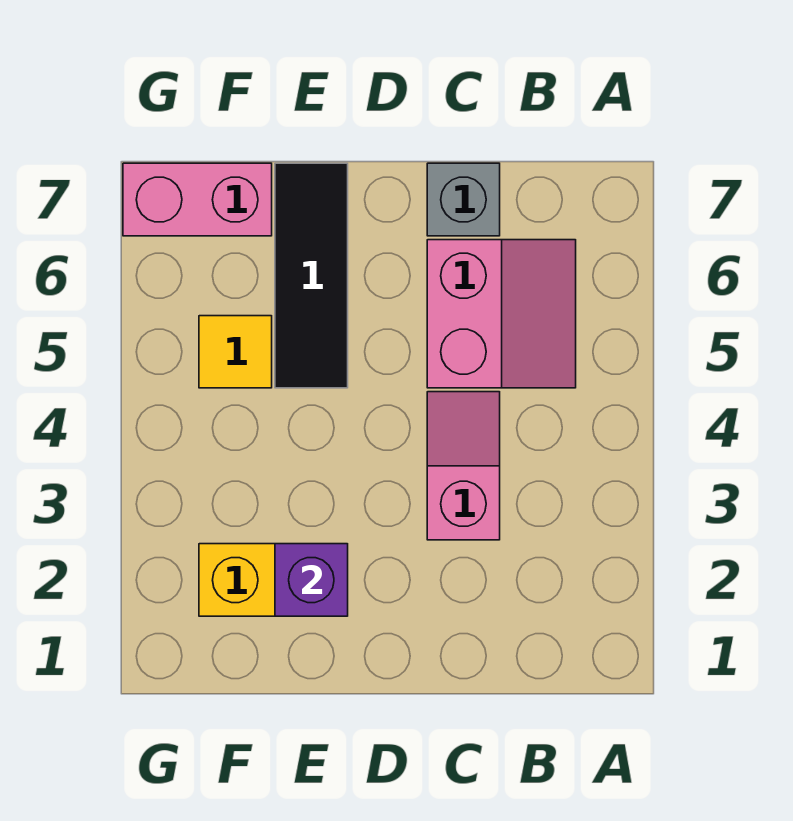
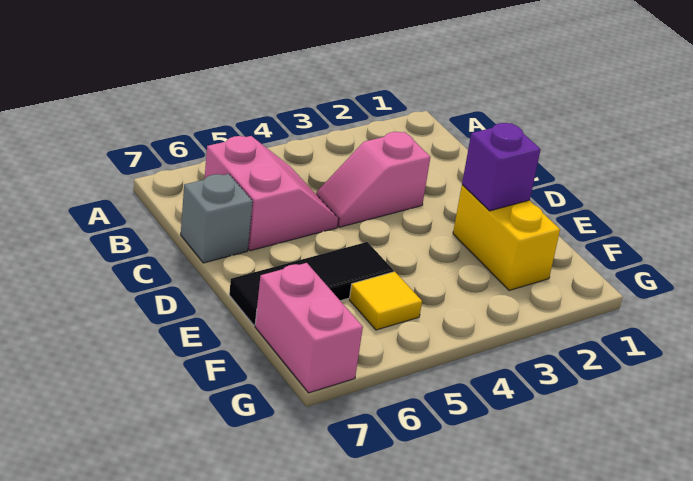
pink 2x2 slope [427,240,576,388] -> pink 2x2 slope turned to [205,136,338,251]

